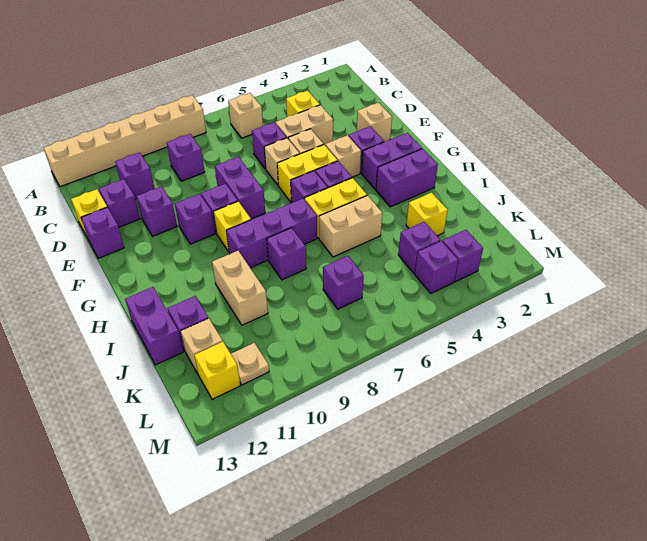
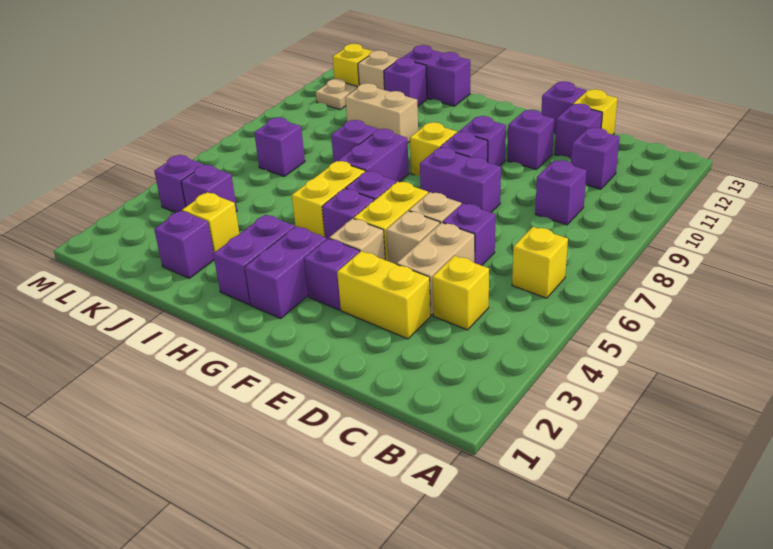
tan 1x6 brick [44,95,206,187] -> none
tan 1x1 brick [228,93,263,138] -> yellow 1x1 brick [512,227,568,298]
none -> yellow 1x2 brick [337,251,431,339]
tan 1x1 brick [357,103,392,142] -> none
purple 1x3 brick [226,199,317,268] -> purple 1x2 brick [338,129,409,182]
tan 1x2 brick [319,195,382,257] -> none
purple 1x1 brick [442,230,483,282] -> purple 1x1 brick moved to [154,211,214,278]

